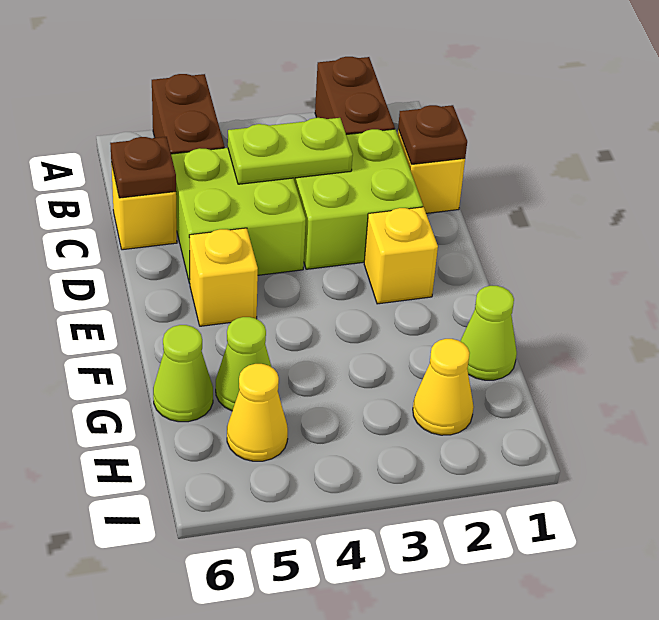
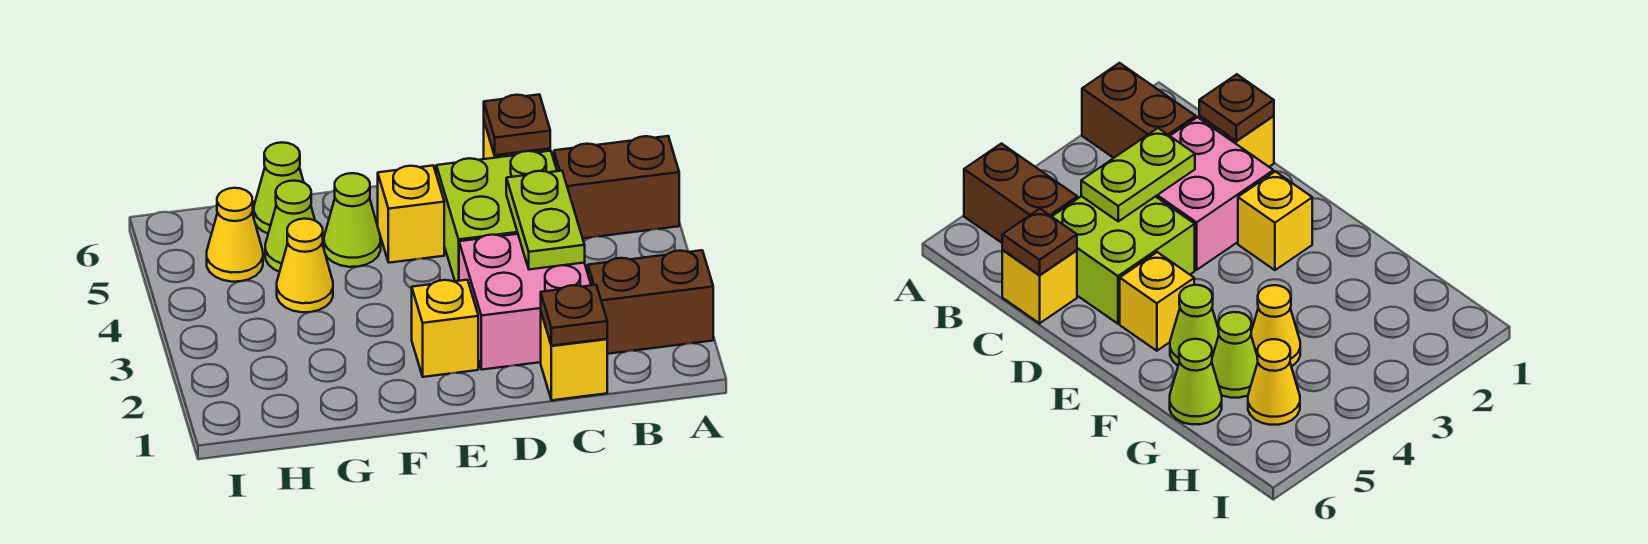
lime 2x2 brick [294,129,423,269] -> pink 2x2 brick [459,234,591,370]
lime 1x1 cone [460,286,517,380] -> lime 1x1 cone moved to [324,173,381,267]
yellow 1x1 cone [413,339,474,435] -> yellow 1x1 cone moved to [277,219,333,312]

